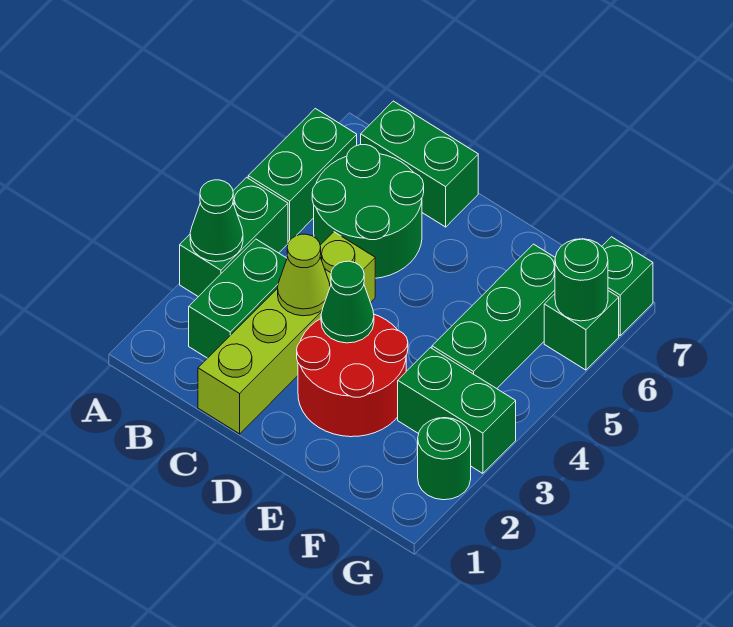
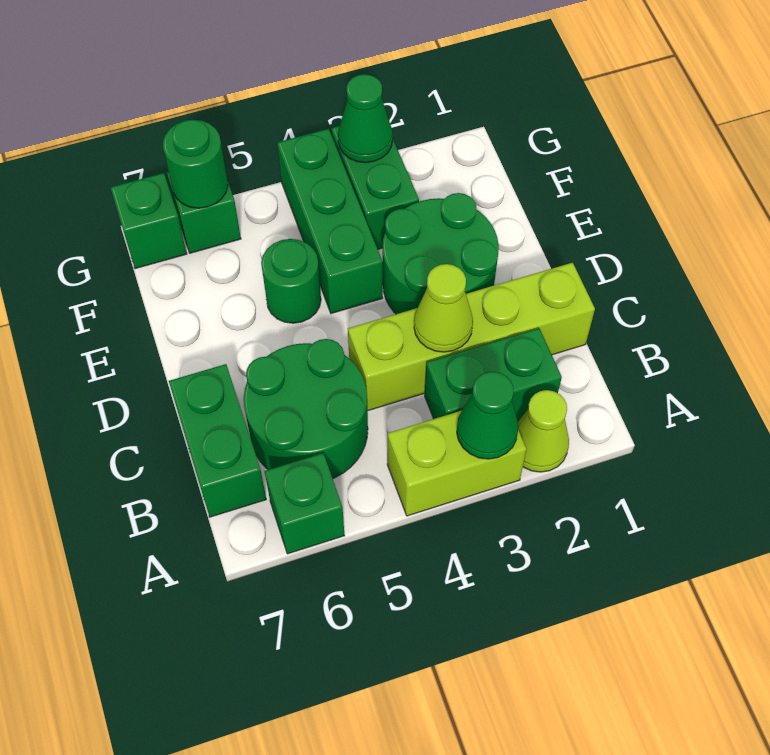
none -> lime 1x1 cone [518,390,569,472]
green 1x2 brick [180,177,288,297] -> lime 1x2 brick [387,411,526,516]
green 1x2 brick [248,108,357,241] -> green 1x1 brick [265,453,345,554]
red 2x2 round brick [297,314,408,437] -> green 2x2 round brick [383,193,499,314]
green 1x1 cone [321,261,374,343] -> green 1x1 cone moved to [338,74,393,163]
green 1x3 brick [432,244,555,389] -> green 1x3 brick turned to [277,129,383,313]
green 1x1 round brick [418,418,471,500] -> green 1x1 round brick moved to [261,239,321,323]

